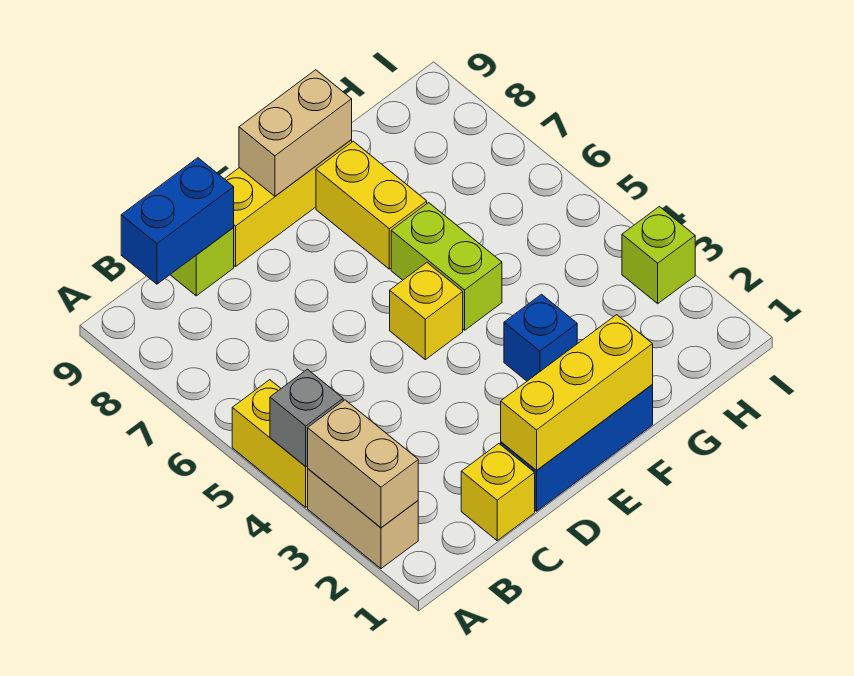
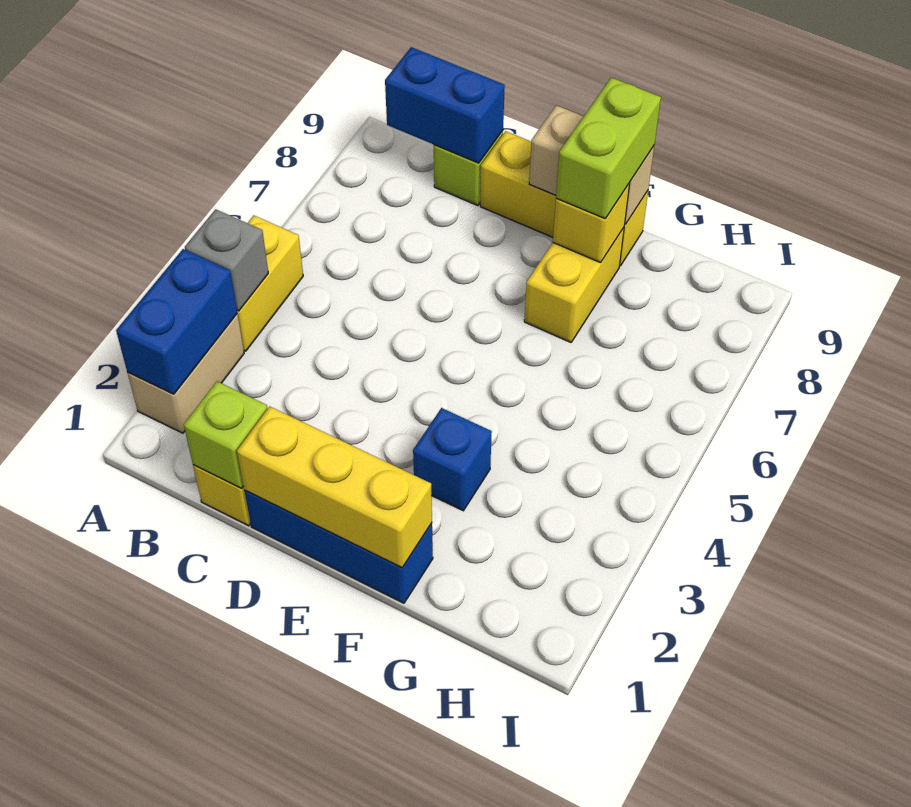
tan 1x2 brick [308,400,418,528] -> blue 1x2 brick [116,249,237,394]
yellow 1x1 brick [390,263,463,360] -> yellow 1x1 brick moved to [553,183,630,263]
lime 1x2 brick [391,203,502,330] -> lime 1x2 brick moved to [556,77,661,218]
lime 1x1 brick [622,206,695,304] -> lime 1x1 brick moved to [184,381,268,489]

